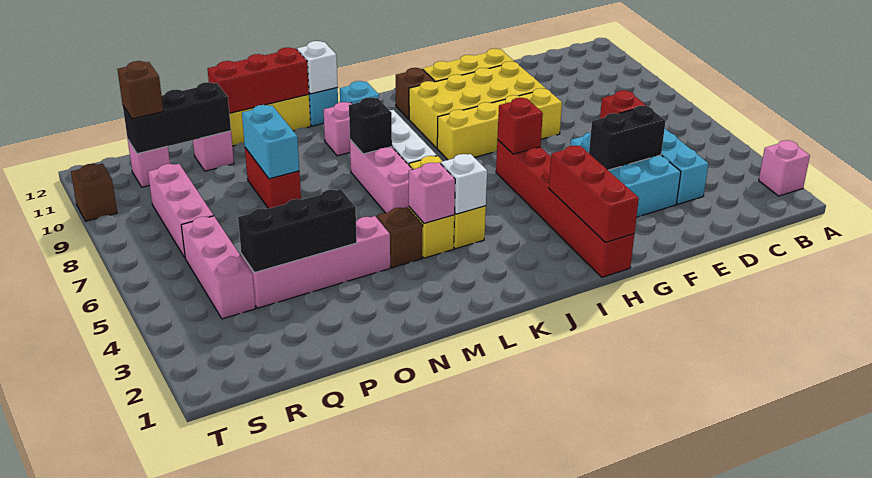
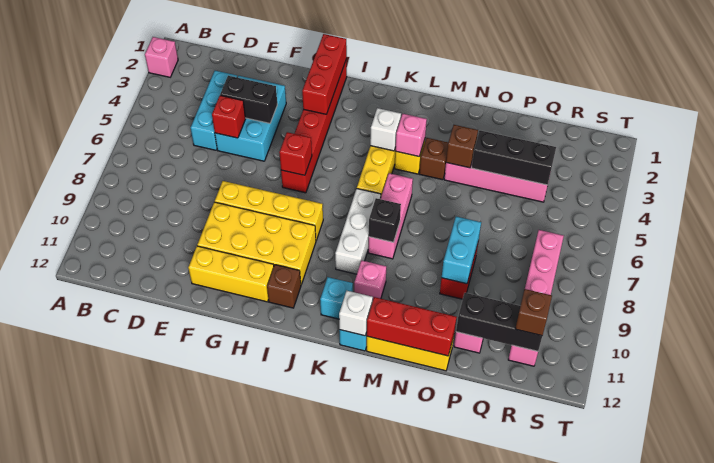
pink 1x3 brick [181,216,256,319] -> none
brown 1x1 brick [71,164,117,221] -> brown 1x1 brick moved to [446,125,478,168]

